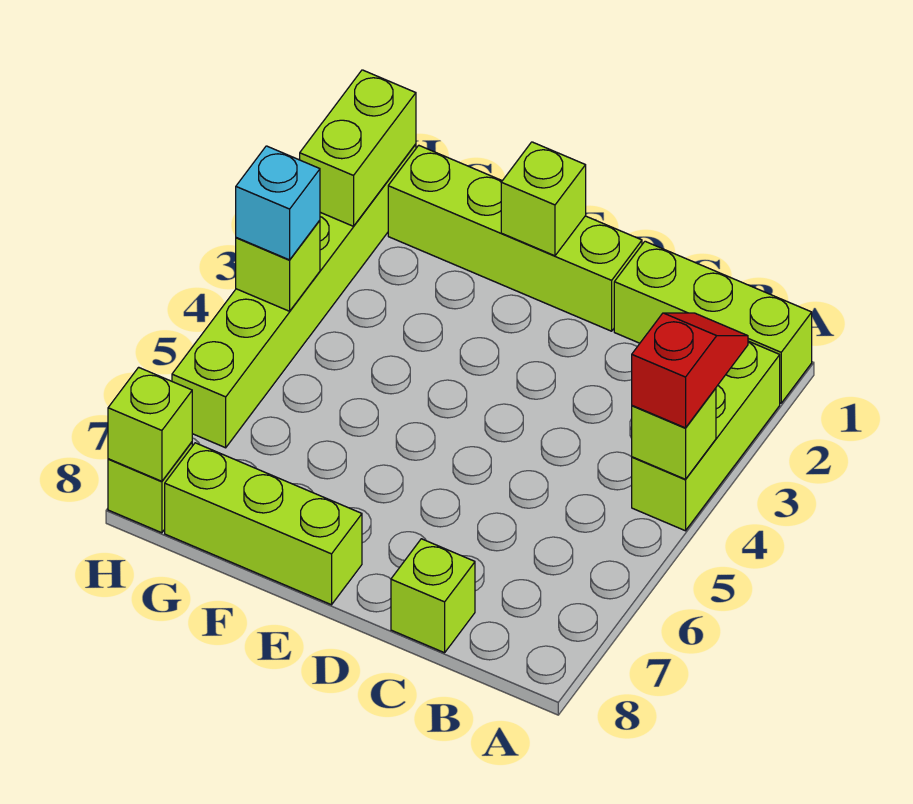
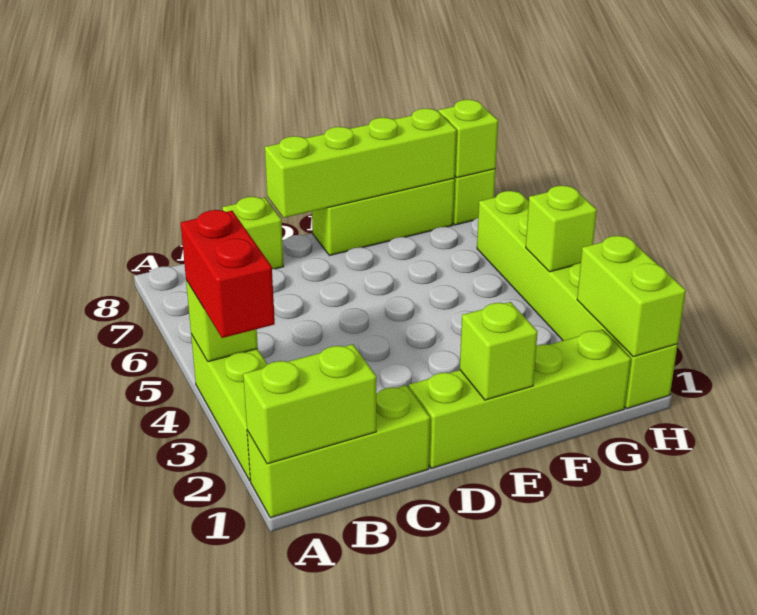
none -> lime 1x2 brick [243,344,376,464]
red 1x2 slope [632,313,748,428] -> red 1x2 brick [181,210,275,338]
none -> lime 1x4 brick [265,109,456,218]
cyan 1x1 brick [236,146,320,260] -> none

